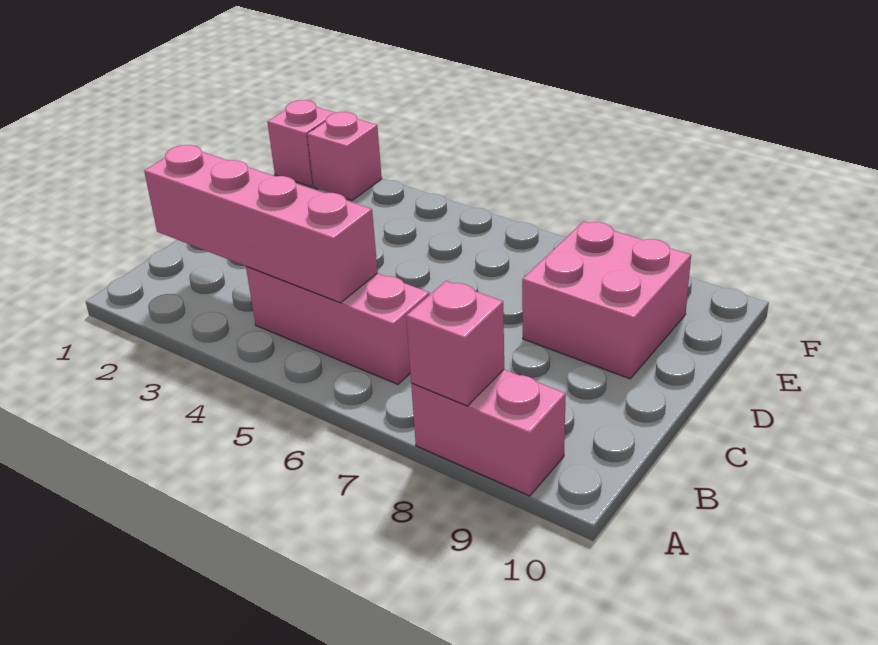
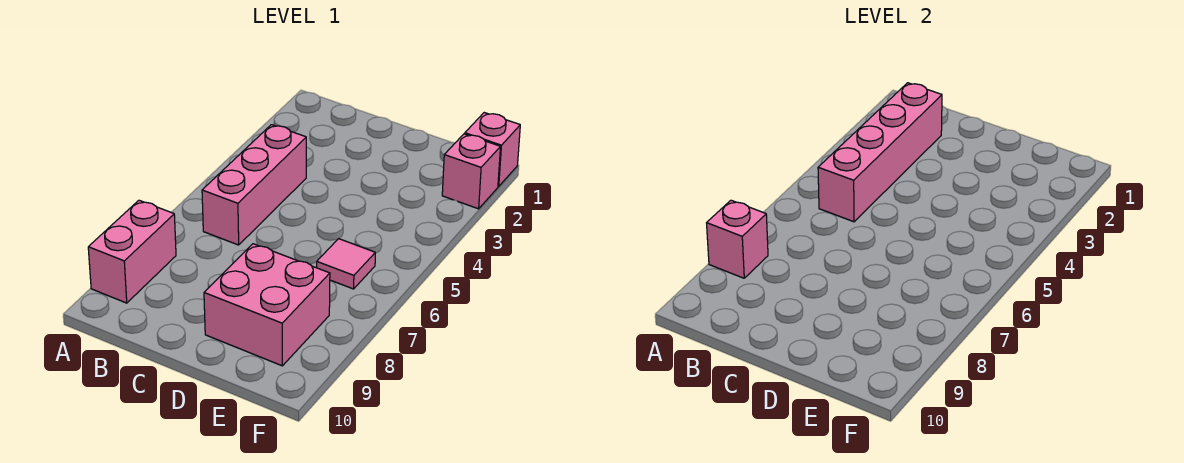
none -> pink 1x1 tile [317,239,375,289]

